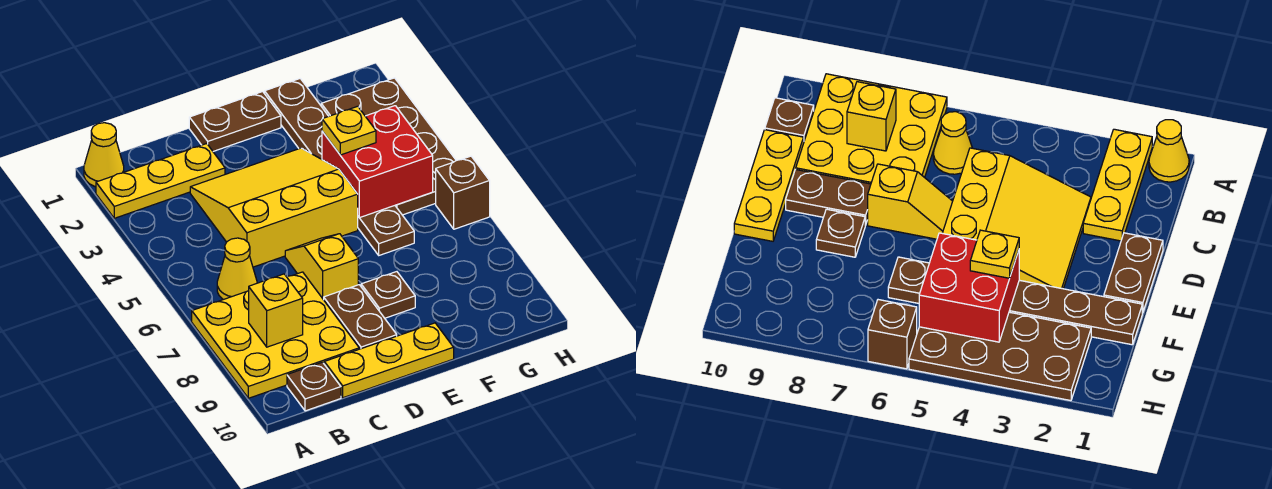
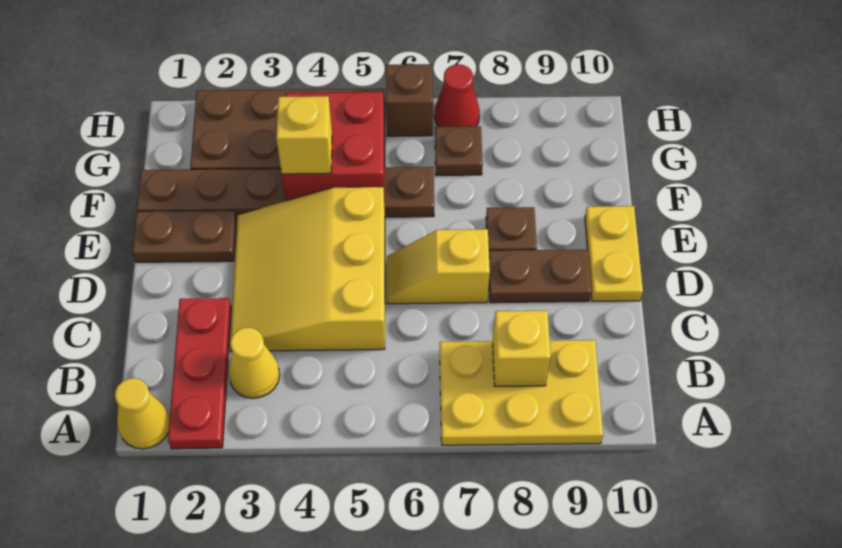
yellow 1x3 plate [96,144,225,218] -> red 1x3 plate [168,298,231,449]
yellow 3x3 plate [192,272,359,398] -> yellow 2x3 plate [440,340,603,445]
yellow 1x1 cone [217,238,257,300] -> yellow 1x1 cone moved to [228,327,280,398]
brown 1x1 plate [287,362,341,411] -> brown 1x1 plate moved to [435,126,483,175]
yellow 1x3 plate [324,323,454,398] -> yellow 1x2 plate [585,206,643,301]
brown 1x2 plate [189,92,281,151] -> brown 1x2 plate turned to [132,210,236,262]
yellow 1x1 plate [322,106,376,155] -> yellow 1x1 brick [276,96,332,174]
none -> red 1x1 cone [434,64,480,127]

